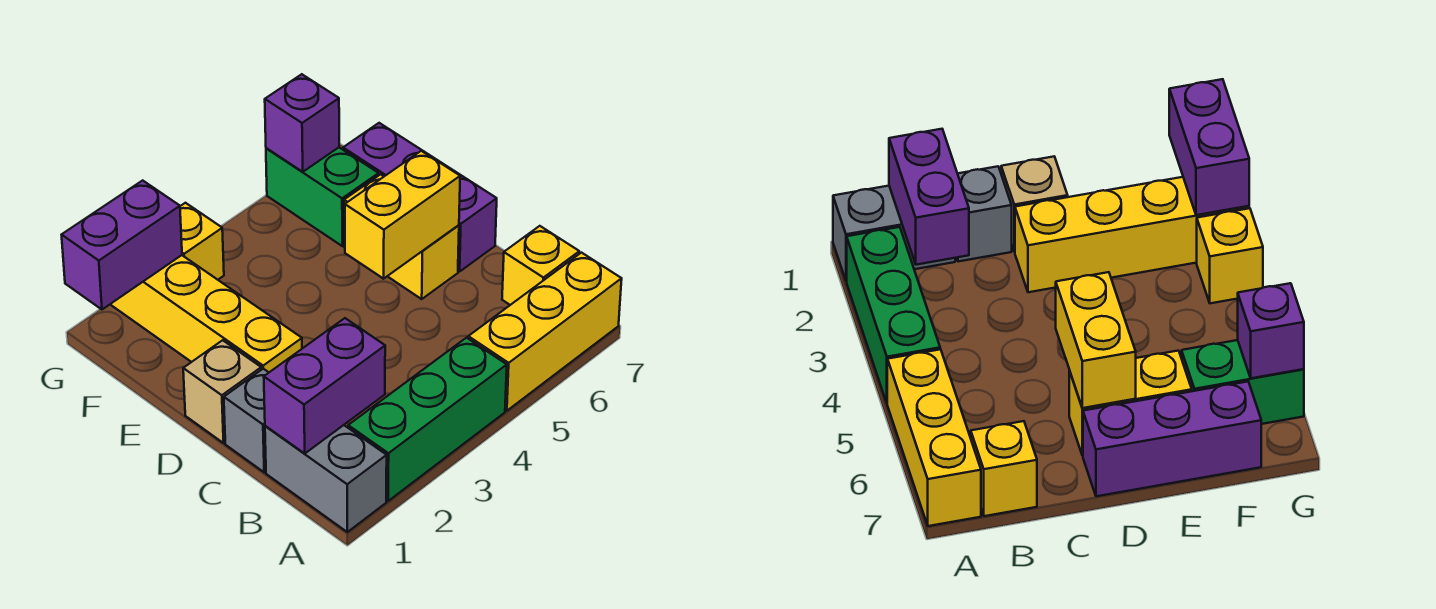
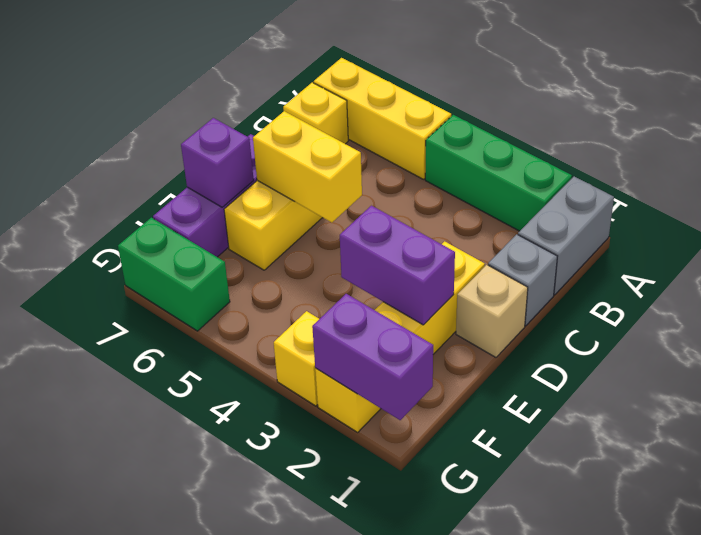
purple 1x2 brick [264,318,385,453] -> purple 1x2 brick moved to [340,206,455,325]
green 1x2 brick [266,148,379,246] -> green 1x2 brick turned to [118,218,230,331]
purple 1x1 brick [265,74,339,172] -> purple 1x1 brick moved to [181,118,254,207]

